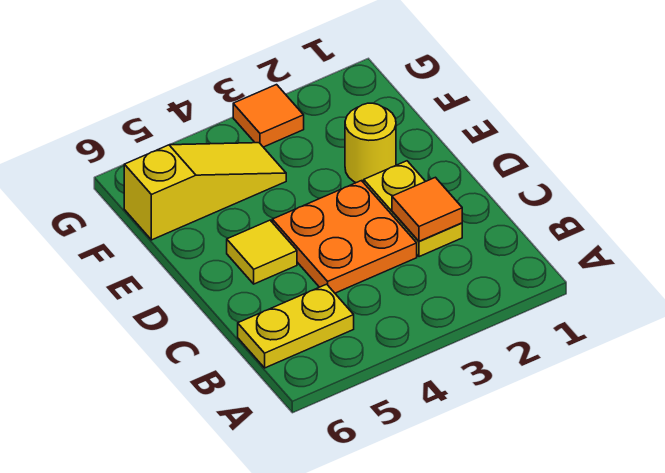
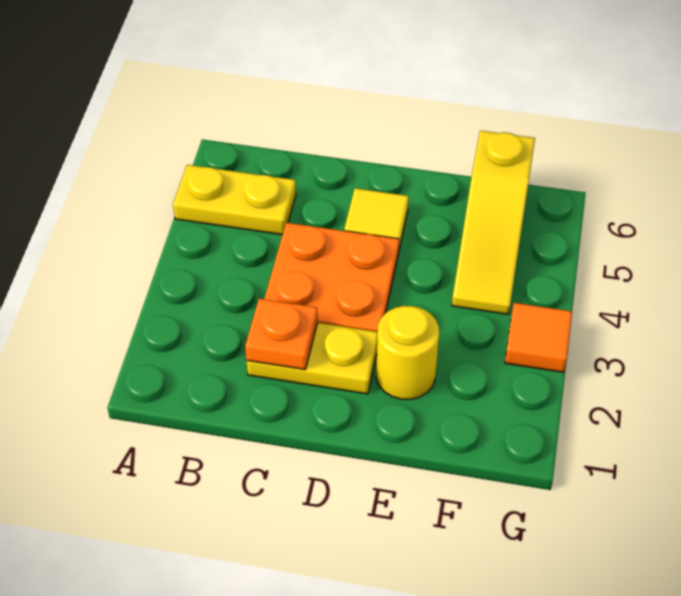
yellow 1x2 plate [238,284,354,368] -> yellow 1x2 plate turned to [173,165,296,235]
orange 1x1 tile [392,177,462,241] -> orange 1x1 plate [245,299,318,369]

